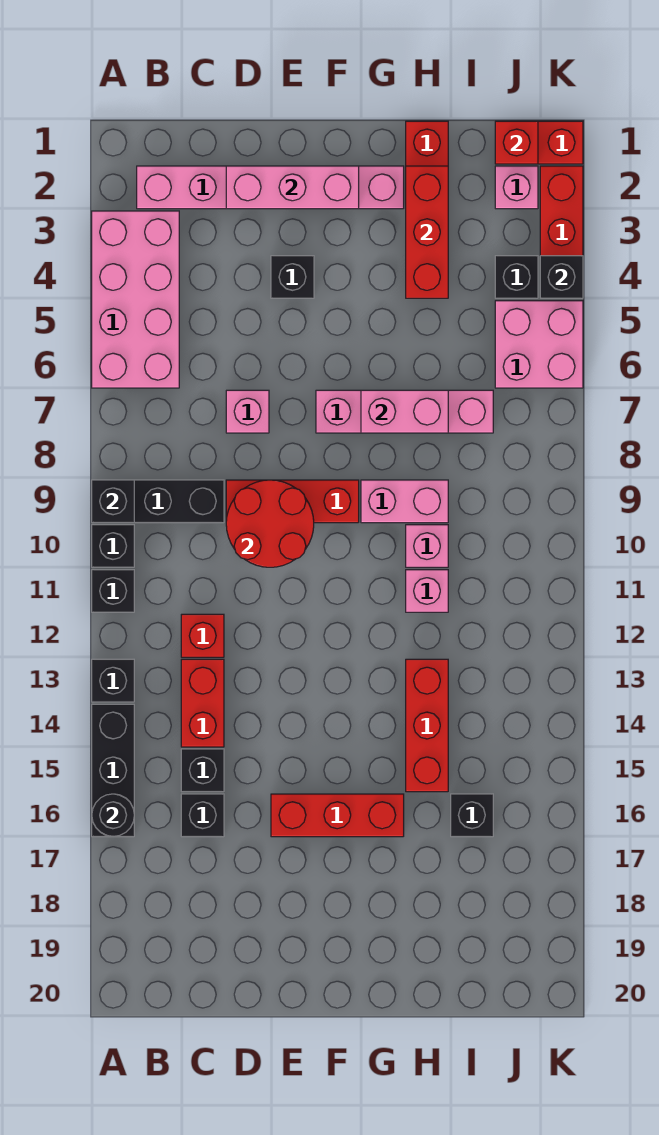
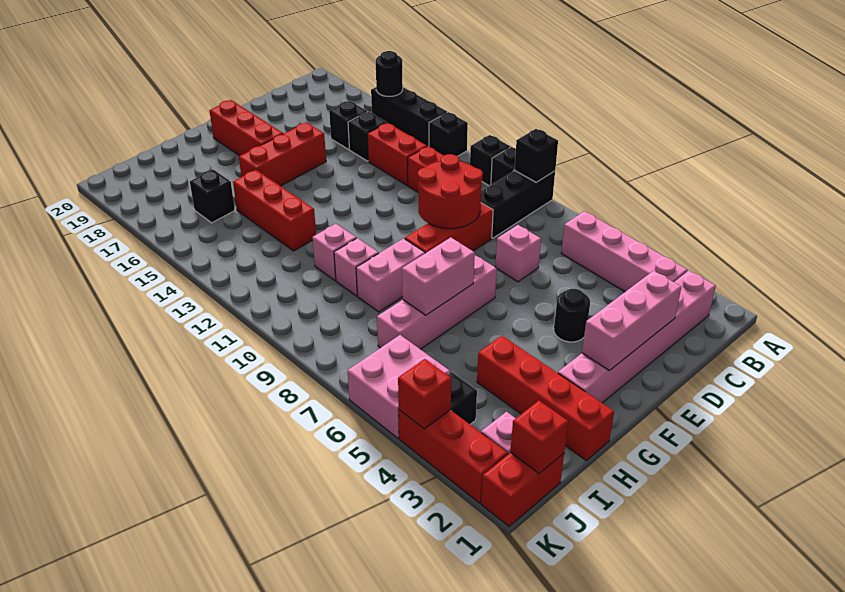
pink 2x4 brick [92,211,179,388] -> pink 1x4 brick [561,211,687,292]
black 1x1 brick [271,256,314,298] -> black 1x1 round brick [554,289,590,342]
red 1x3 brick [406,166,448,298] -> red 1x3 brick moved to [209,100,283,156]
black 1x1 brick [540,256,583,298] -> red 1x1 brick [398,359,451,429]

